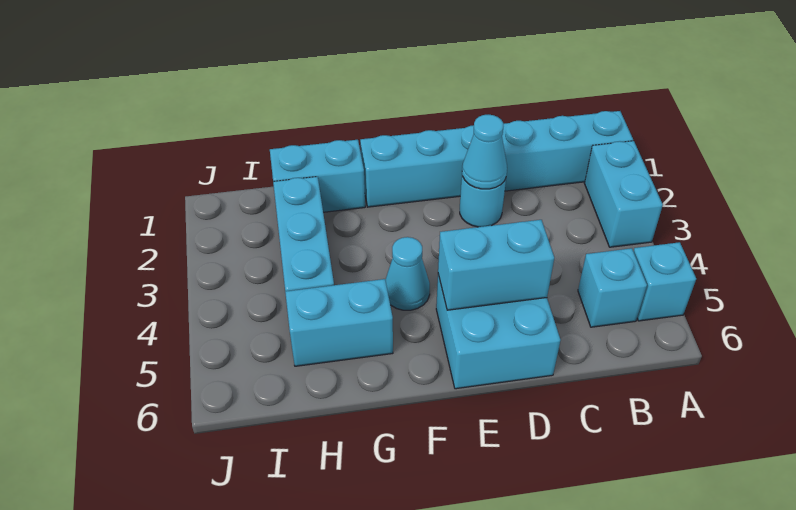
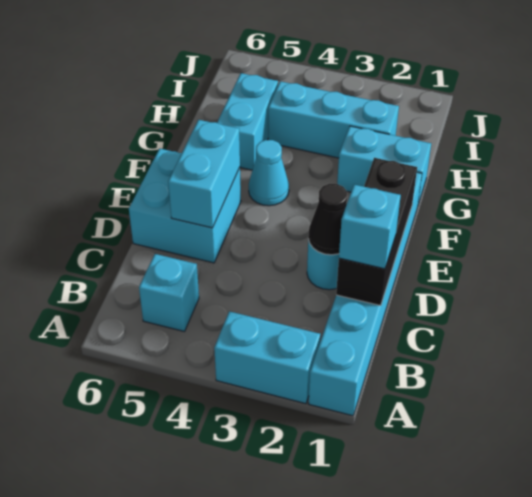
cyan 1x1 brick [633,242,696,321] -> cyan 1x1 brick moved to [339,185,401,269]
none -> black 1x3 brick [336,158,417,306]
cyan 1x1 cone [462,115,507,189] -> black 1x1 cone [308,184,347,255]
cyan 1x2 brick [270,140,365,212] -> cyan 1x2 brick turned to [337,126,431,204]

